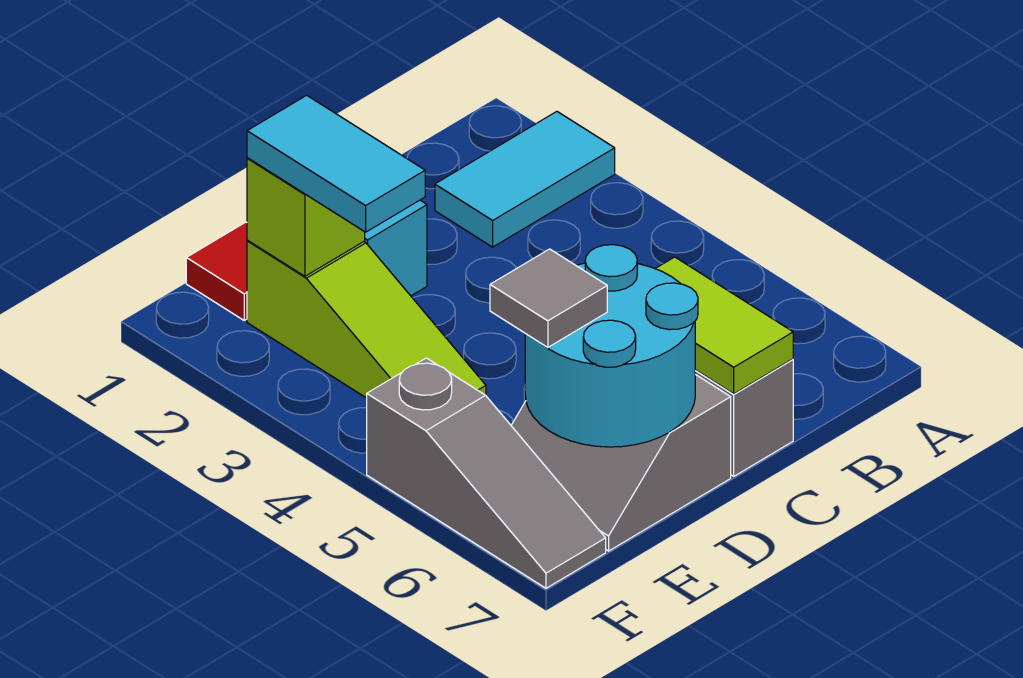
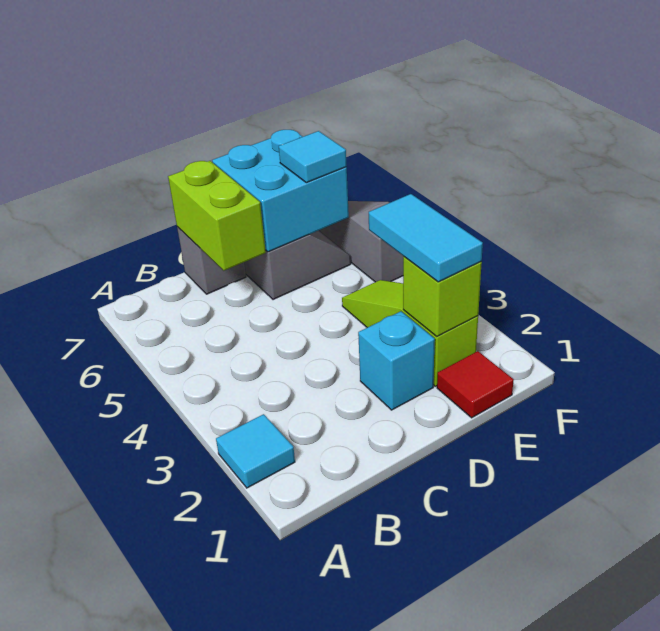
cyan 1x2 tile [435,112,615,247] -> cyan 1x1 tile [216,414,295,488]
lime 1x2 tile [655,257,793,394] -> lime 1x2 brick [168,161,266,271]
cyan 2x2 round brick [525,245,698,447] -> cyan 2x2 brick [212,130,349,252]
grey 1x1 tile [490,249,607,347] -> cyan 1x1 tile [279,131,347,183]

